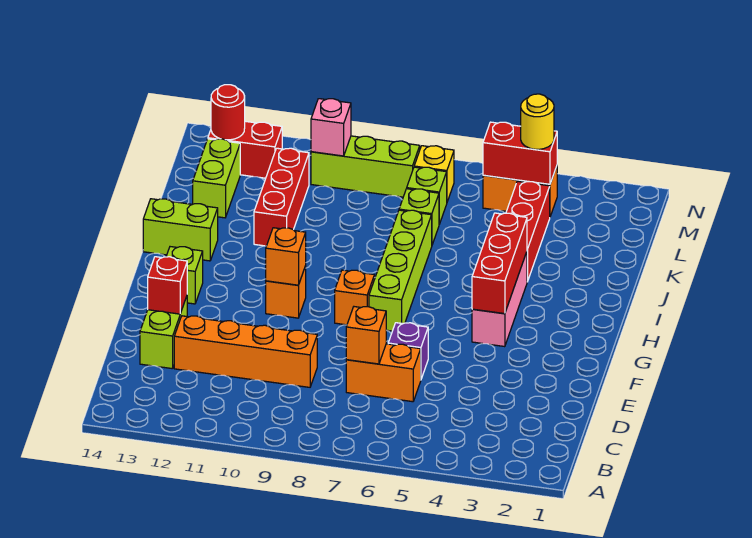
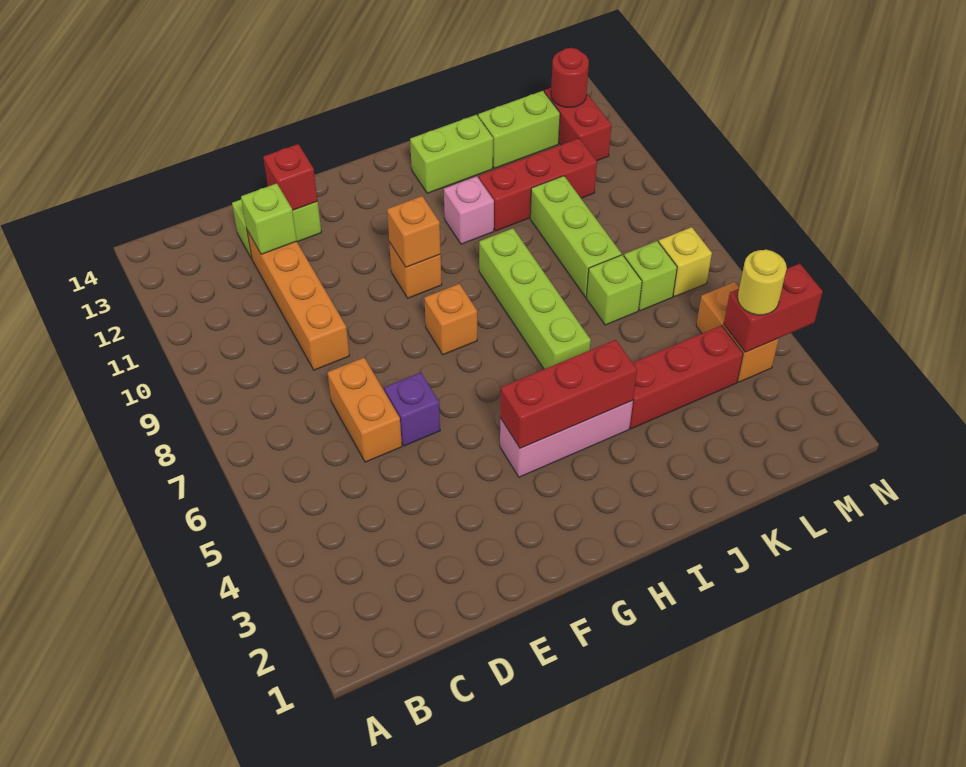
orange 1x1 brick [346,307,386,364] -> none
lime 1x4 brick [369,210,432,331] -> lime 1x4 brick turned to [479,228,591,369]
lime 1x1 brick [166,247,203,304] -> lime 1x1 brick moved to [241,183,297,254]
lime 1x2 brick [143,199,218,261] -> lime 1x2 brick turned to [410,115,493,193]
red 1x2 brick [483,122,557,184] -> red 1x2 brick turned to [724,264,823,352]
lime 1x3 brick [311,136,420,197] -> lime 1x3 brick moved to [530,176,621,297]
pink 1x1 brick [311,99,351,156] -> pink 1x1 brick moved to [444,176,494,244]

